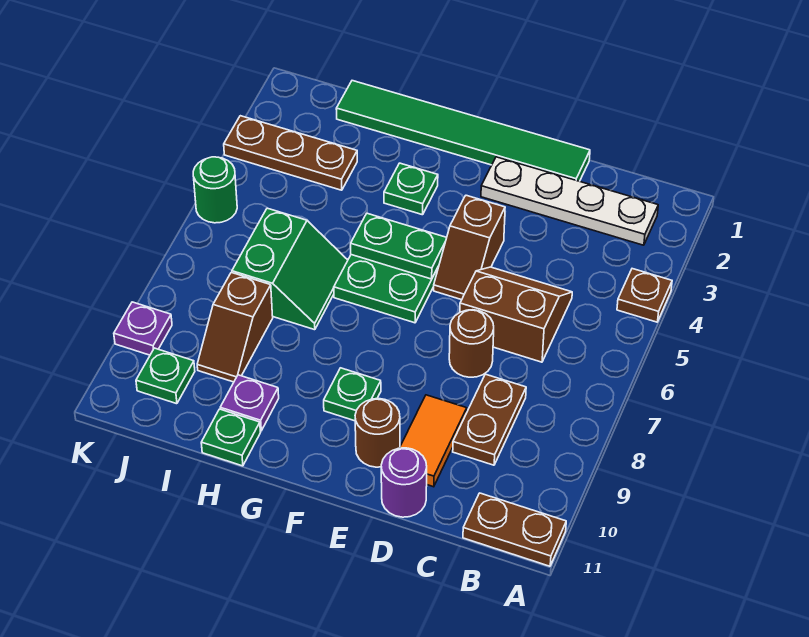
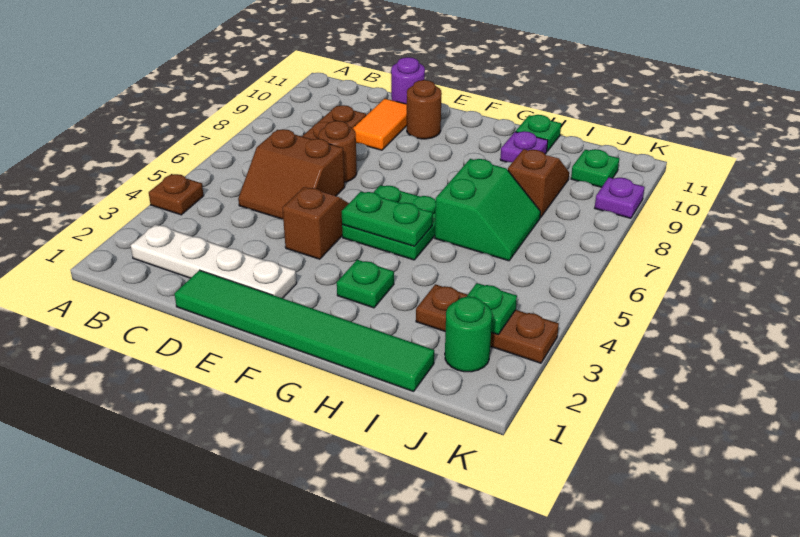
brown 1x2 plate [463,493,566,566] -> none
green 1x1 plate [324,368,381,421] -> green 1x1 plate moved to [467,283,517,334]
green 2x2 slope [232,208,348,330] -> green 2x2 slope turned to [435,159,541,261]
green 1x1 round brick [193,157,237,223] -> green 1x1 round brick moved to [445,297,492,372]

